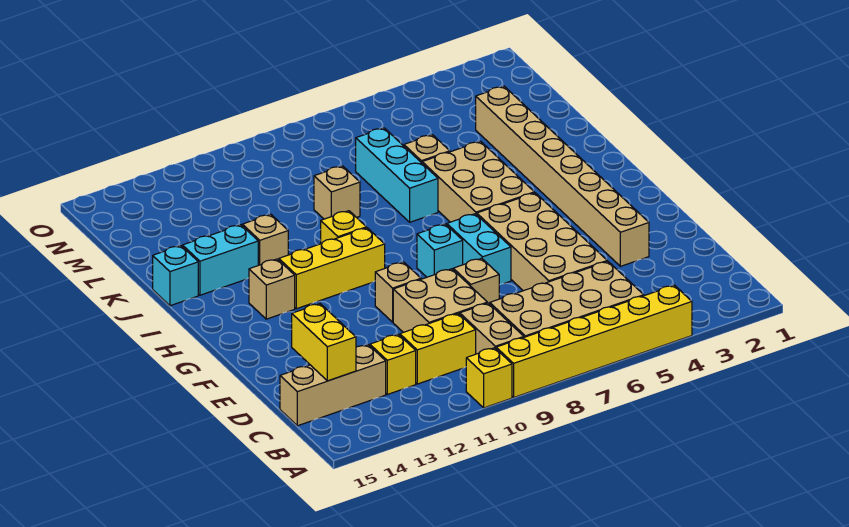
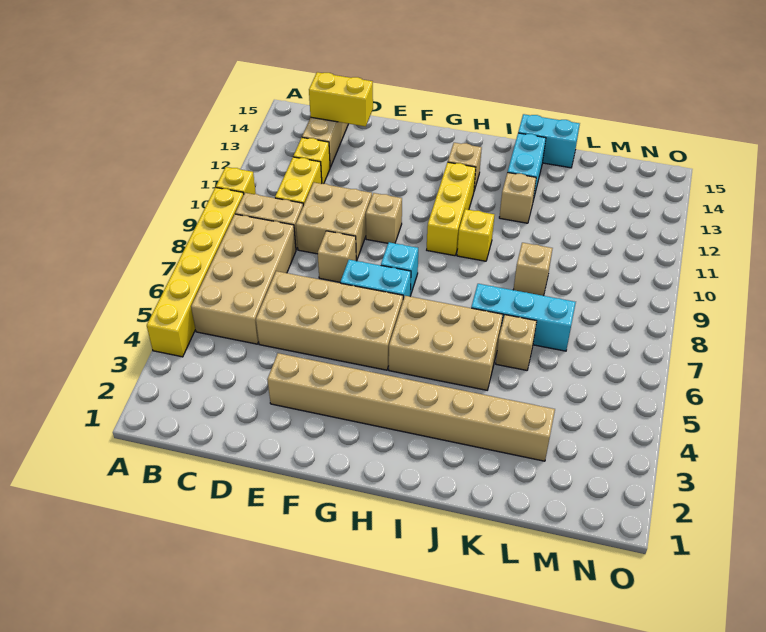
cyan 1x1 brick [153,246,198,306] -> cyan 1x2 brick [518,114,580,168]

